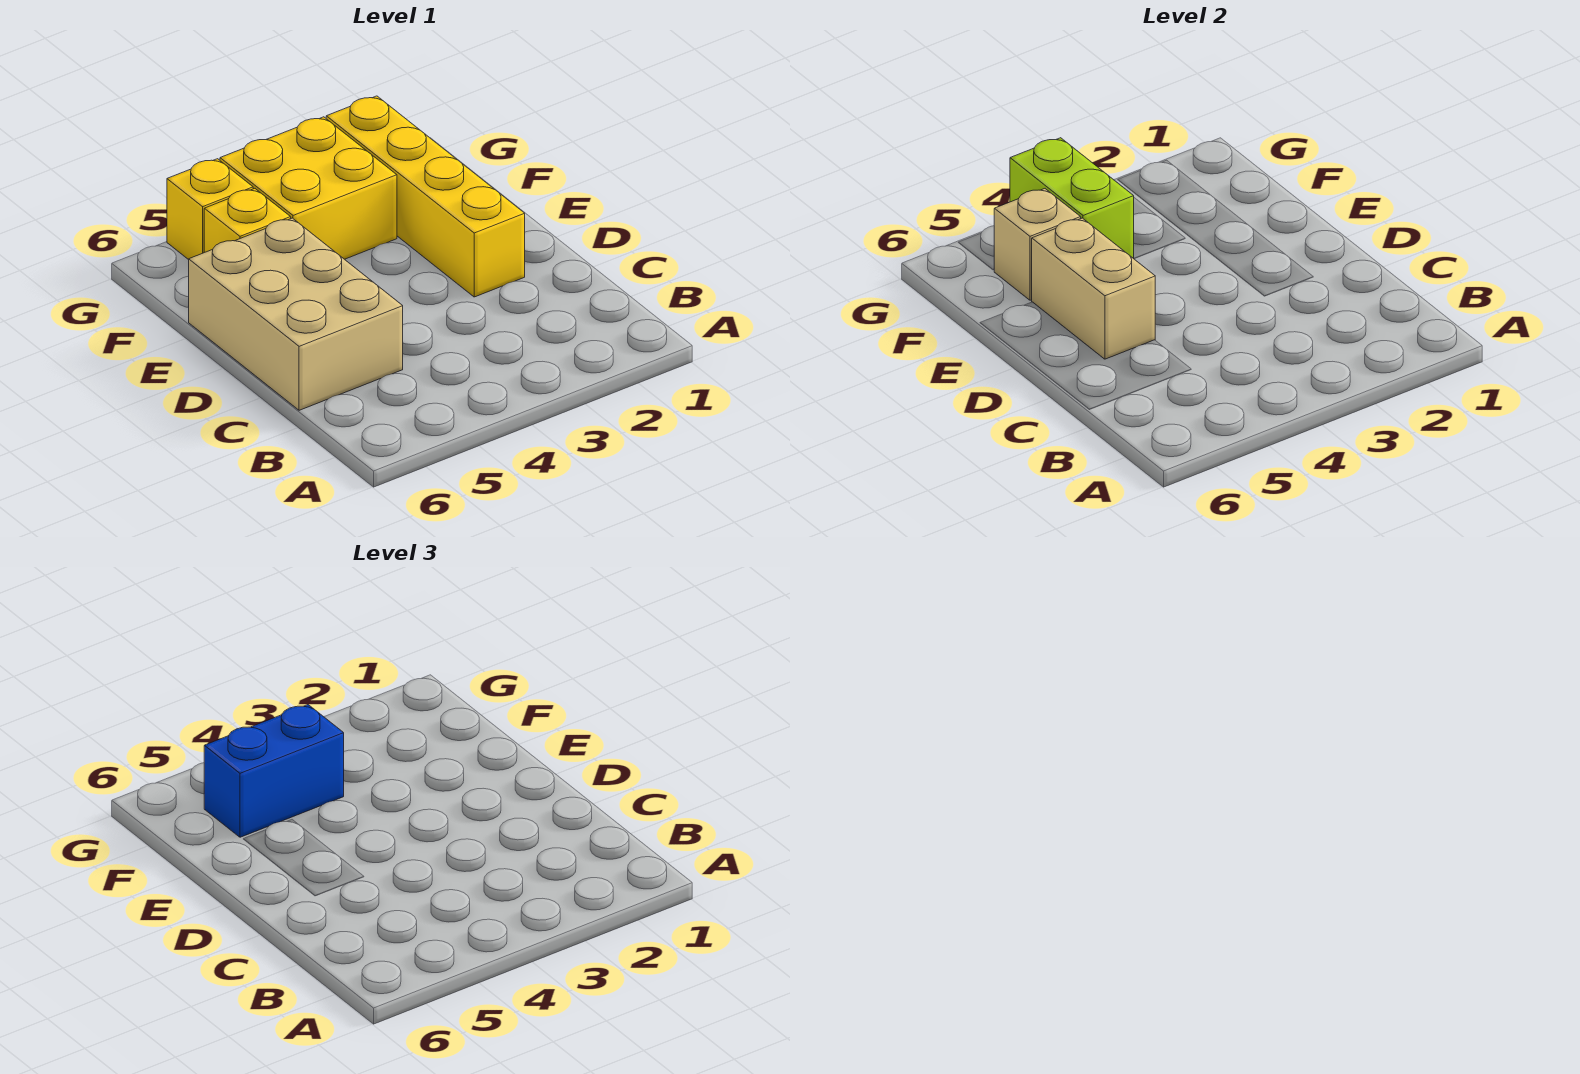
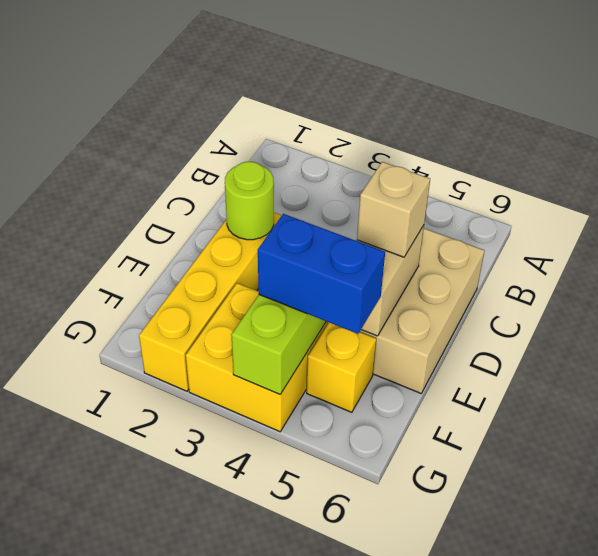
none -> lime 1x1 round brick [225,162,274,240]
tan 1x1 brick [994,189,1081,300] -> tan 1x1 brick moved to [357,162,430,257]
yellow 1x1 brick [167,159,253,260] -> none

